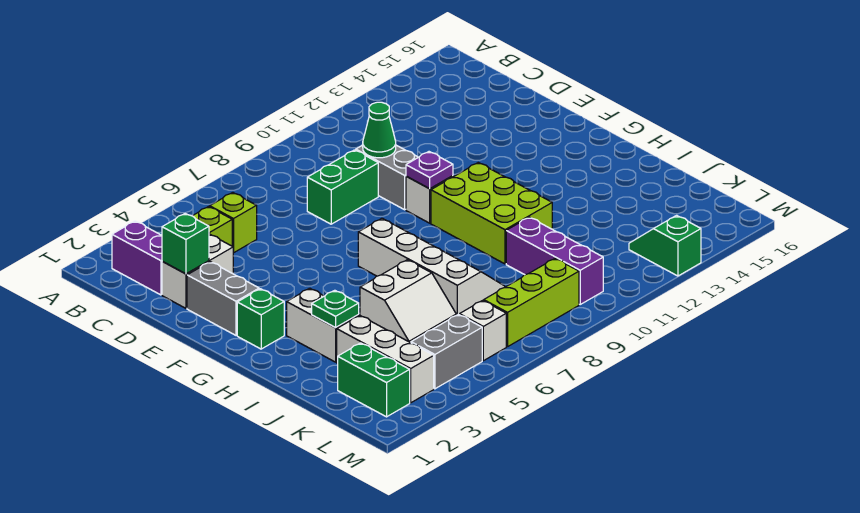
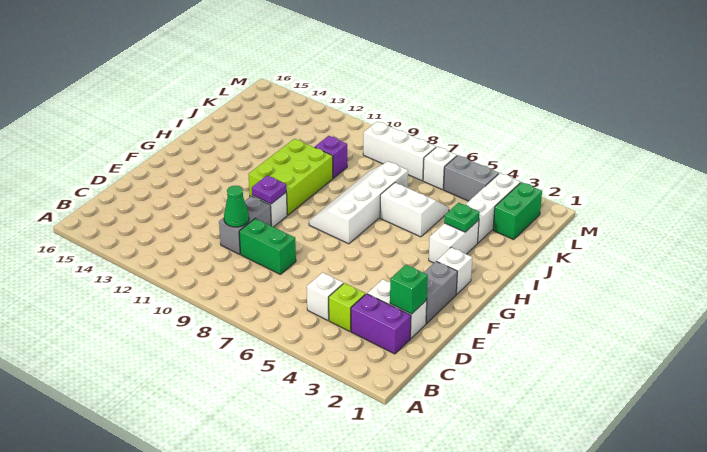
purple 1x2 brick [112,221,162,295] -> purple 1x2 brick turned to [351,294,411,354]
lime 1x1 brick [210,193,257,253] -> white 1x1 brick [307,272,343,320]
green 1x1 brick [237,289,284,349] -> white 1x1 brick [437,247,472,294]
purple 1x3 brick [506,217,603,304] -> purple 1x1 brick [315,136,347,178]
lime 1x3 brick [484,258,579,347] -> white 1x3 brick [363,121,436,181]
green 1x2 slope [629,215,701,276] -> none

